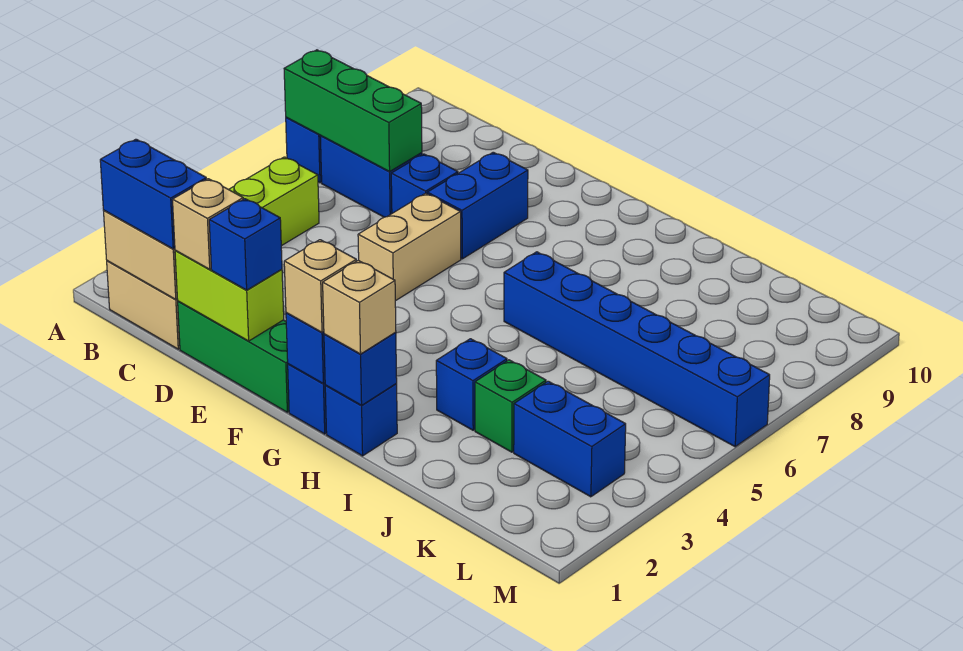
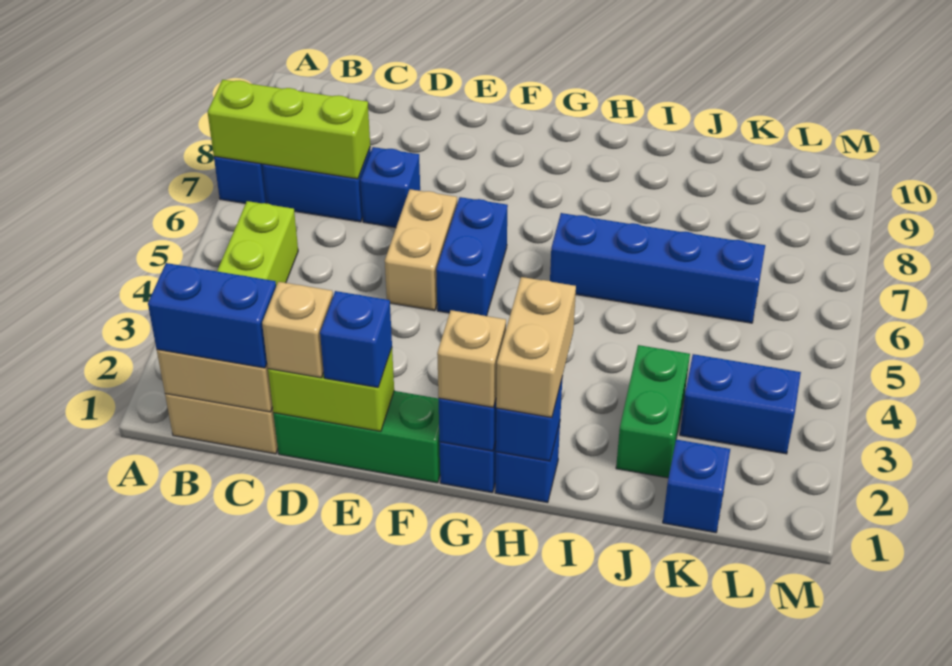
green 1x3 brick [284,50,422,172] -> lime 1x3 brick [208,80,370,179]
blue 1x2 brick [427,152,528,259] -> blue 1x2 brick moved to [436,197,508,316]
tan 1x1 brick [323,260,396,354] -> tan 1x2 brick [496,277,576,418]
blue 1x6 brick [504,252,770,447] -> blue 1x4 brick [550,213,765,323]
blue 1x1 brick [436,339,507,430] -> blue 1x1 brick moved to [663,440,730,533]
green 1x1 brick [475,360,546,452] -> green 1x2 brick [616,345,690,478]

